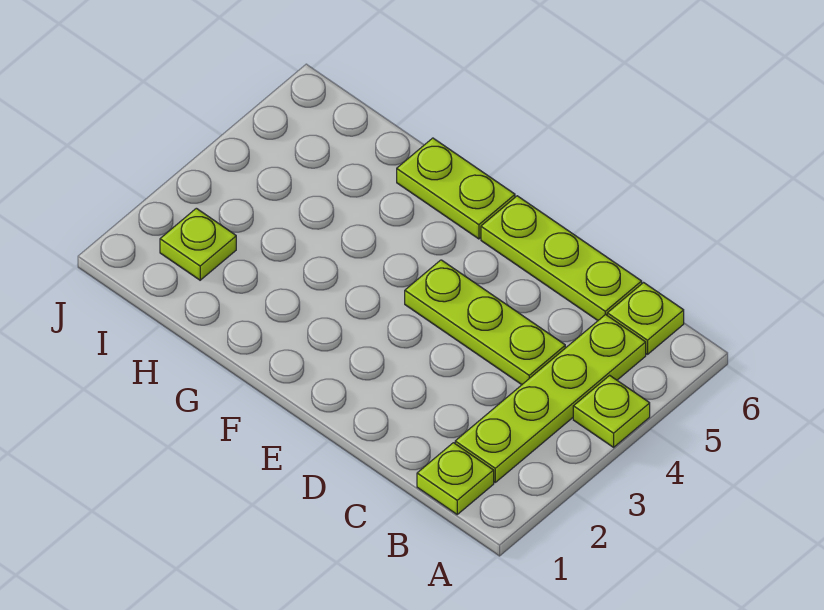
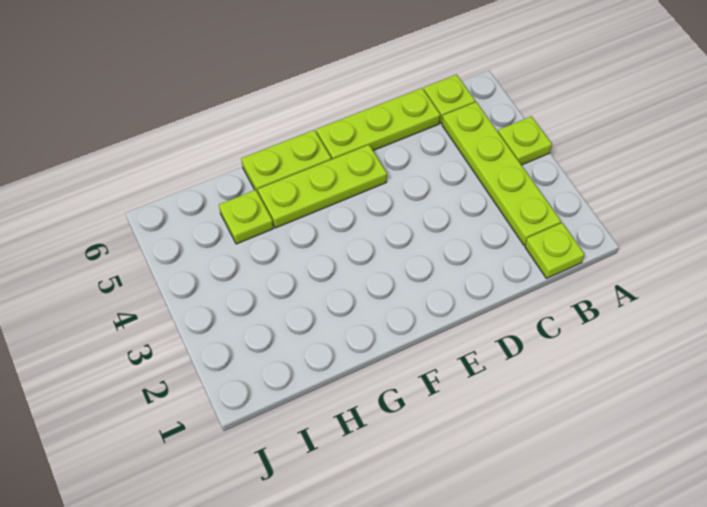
lime 1x3 plate [405,260,565,385] -> lime 1x3 plate moved to [258,145,387,228]
lime 1x1 plate [160,208,236,280] -> lime 1x1 plate moved to [219,190,273,244]

